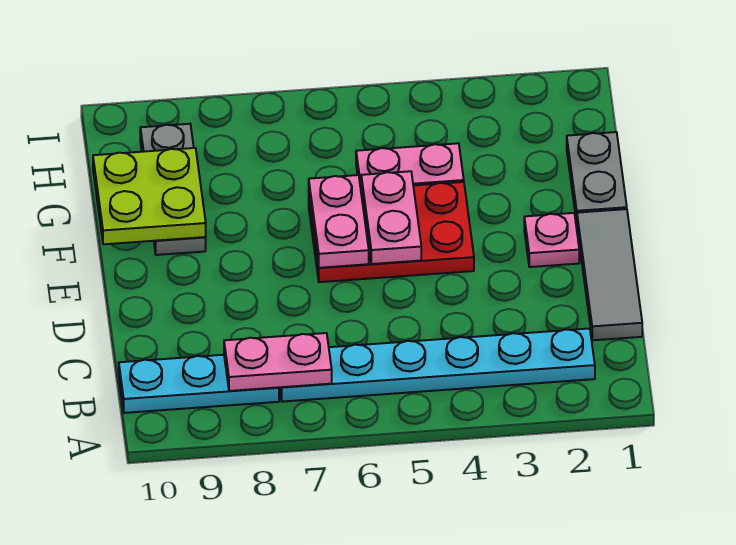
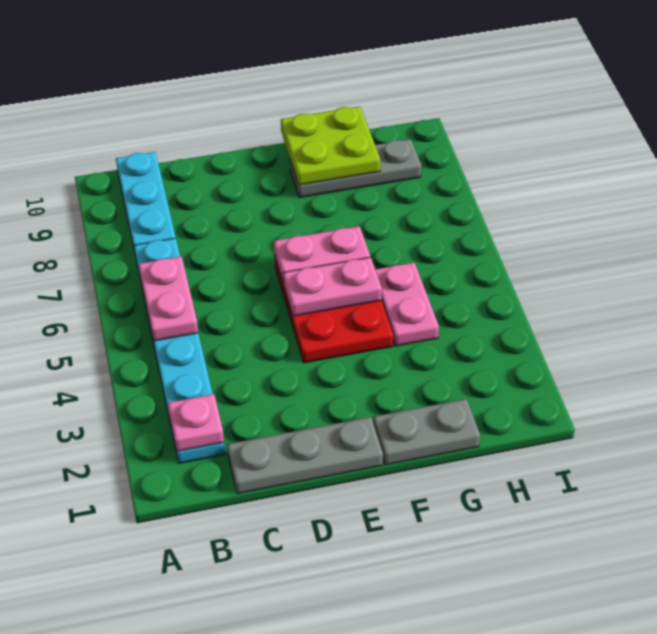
pink 1x2 plate [224,333,332,391] -> pink 1x2 plate moved to [139,257,198,341]
grey 1x3 tile [577,209,642,340] -> grey 1x3 plate [227,417,383,494]
pink 1x1 plate [524,213,579,267] -> pink 1x1 plate moved to [168,394,224,451]

